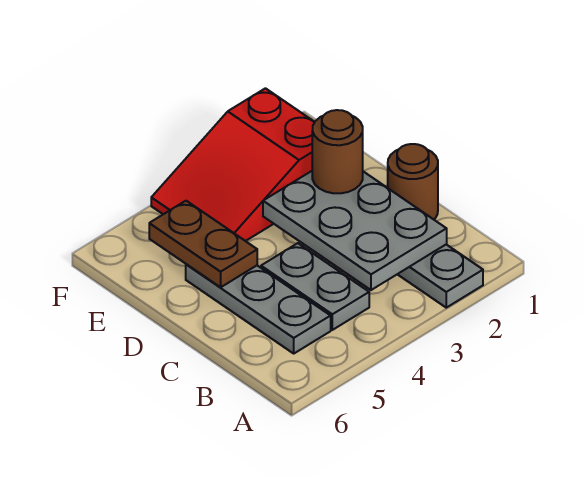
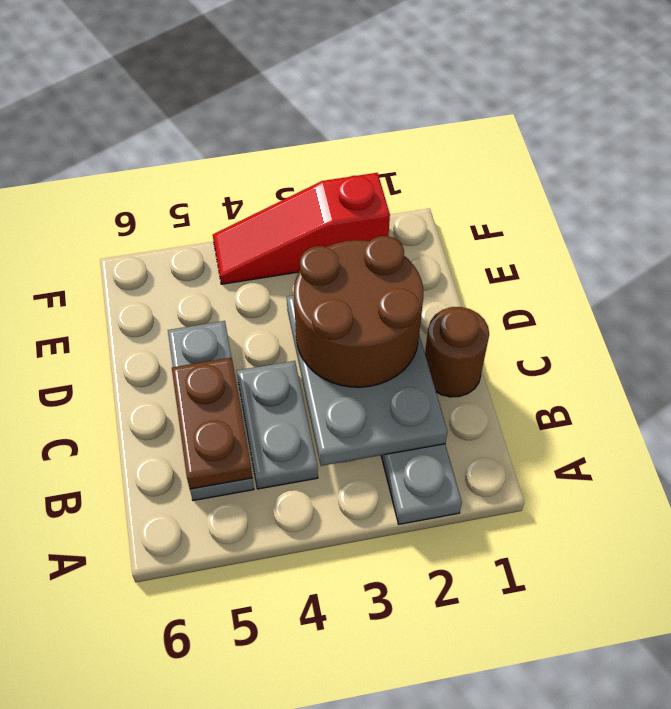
brown 1x1 round brick [312,110,363,193] -> brown 2x2 round brick [294,236,423,387]
brown 1x2 plate [149,201,257,287] -> brown 1x2 plate moved to [172,357,252,489]
red 2x3 slope [151,88,315,241] -> red 1x3 slope [213,173,390,284]

